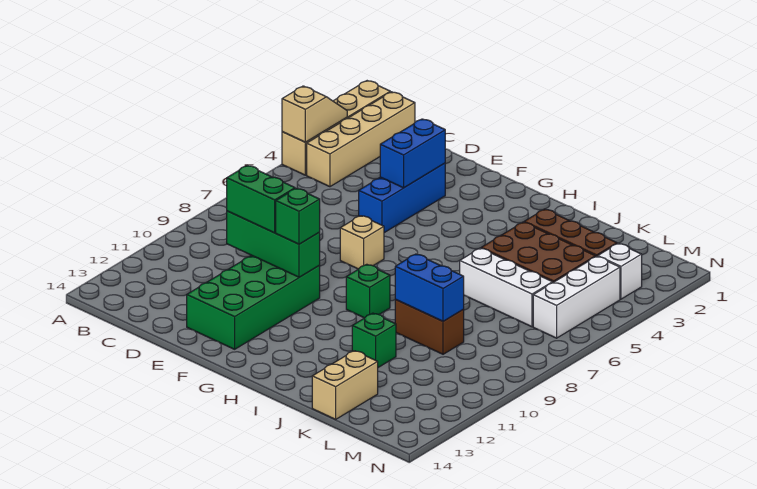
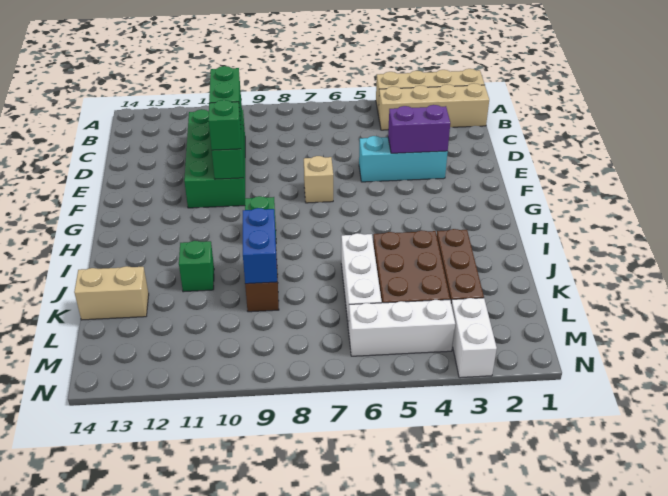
tan 1x2 slope [282,86,347,142] -> none
blue 1x3 brick [359,163,445,233] -> cyan 1x3 brick [359,136,448,182]
blue 1x2 brick [380,119,445,188] -> purple 1x2 brick [388,105,450,153]
green 2x4 brick [187,255,320,349] -> green 2x4 brick turned to [184,109,245,208]
white 1x1 brick [598,243,642,299] -> white 1x2 brick [451,298,497,378]

